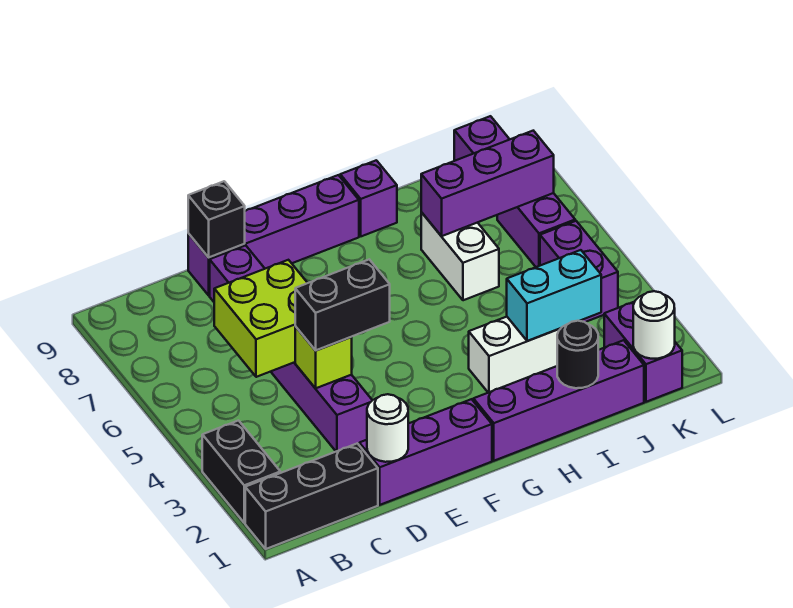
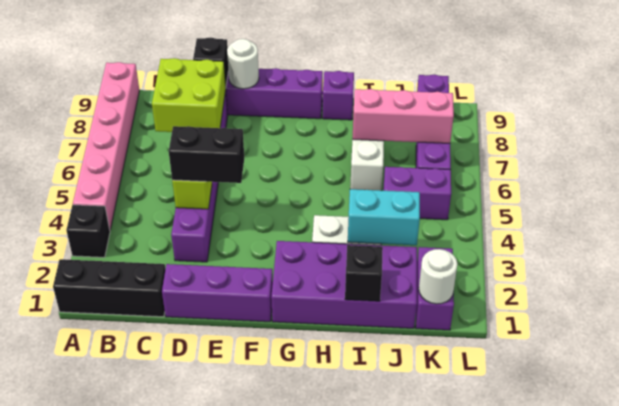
black 1x2 brick [202,421,280,523] -> black 1x1 brick [66,205,110,257]
none -> pink 1x6 brick [73,62,139,230]
lime 2x2 brick [214,260,307,377] -> lime 2x2 brick moved to [152,58,226,132]
white 1x1 round brick [367,394,408,462] -> white 1x1 round brick moved to [227,39,259,89]
purple 1x4 brick [473,340,644,461] -> purple 2x4 brick [271,241,417,328]
black 1x1 round brick [557,321,598,388] -> black 1x1 brick [345,245,383,301]
purple 1x3 brick [421,131,554,236] -> pink 1x3 brick [353,89,454,143]
purple 1x2 brick [540,221,618,322] -> purple 1x2 brick turned to [383,167,451,220]

